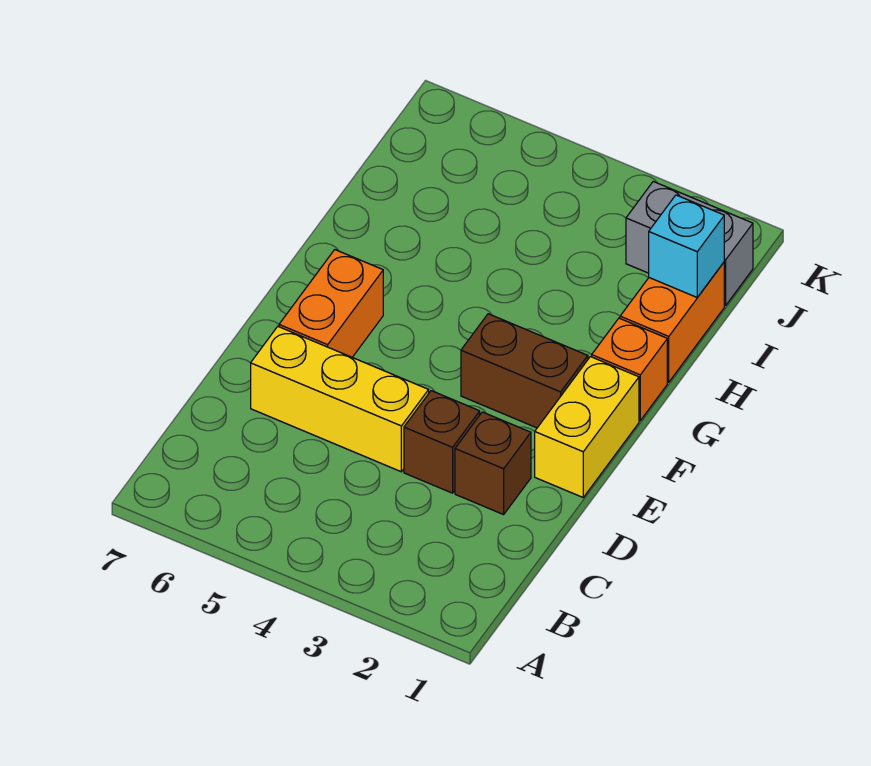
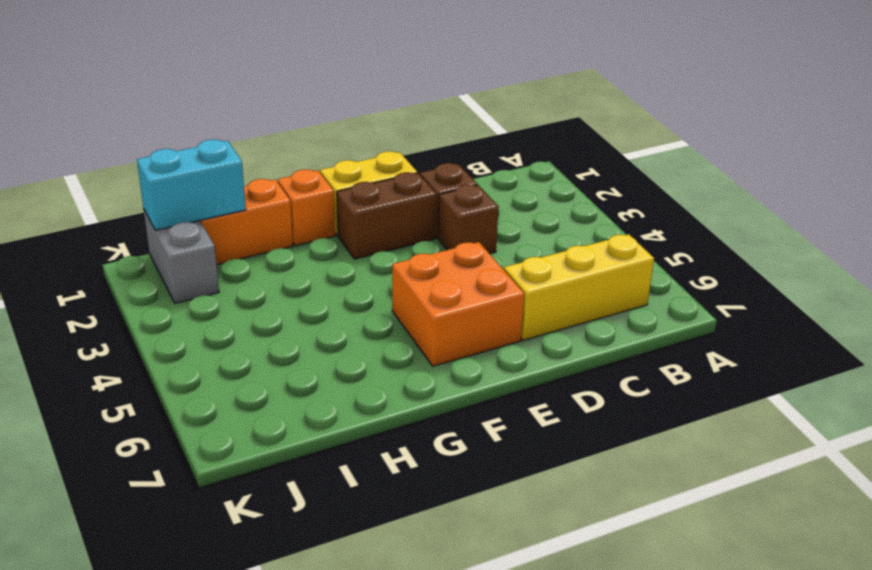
yellow 1x3 brick [251,327,429,472] -> yellow 1x3 brick turned to [504,234,654,340]
orange 1x2 brick [279,250,383,357] -> orange 2x2 brick [392,242,524,366]
brown 1x2 brick [461,314,588,428] -> brown 1x2 brick turned to [337,172,437,259]
cyan 1x1 brick [649,195,724,297] -> cyan 1x2 brick [137,139,246,230]

